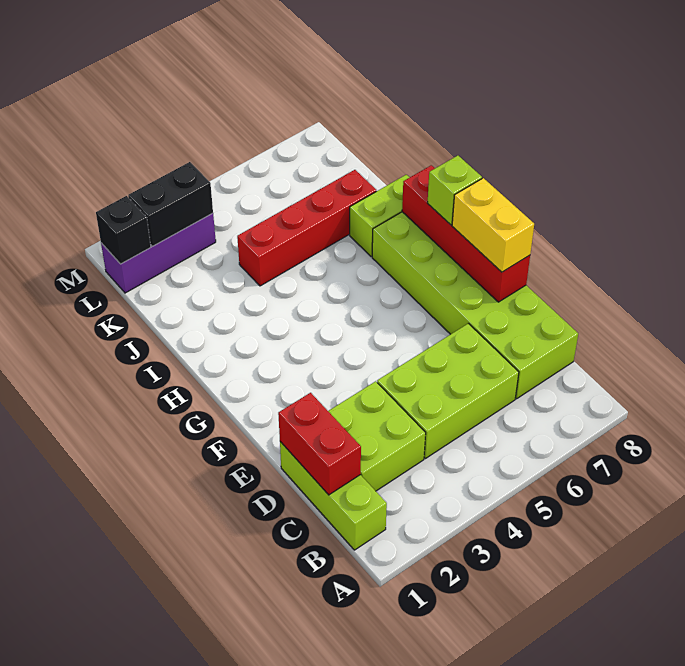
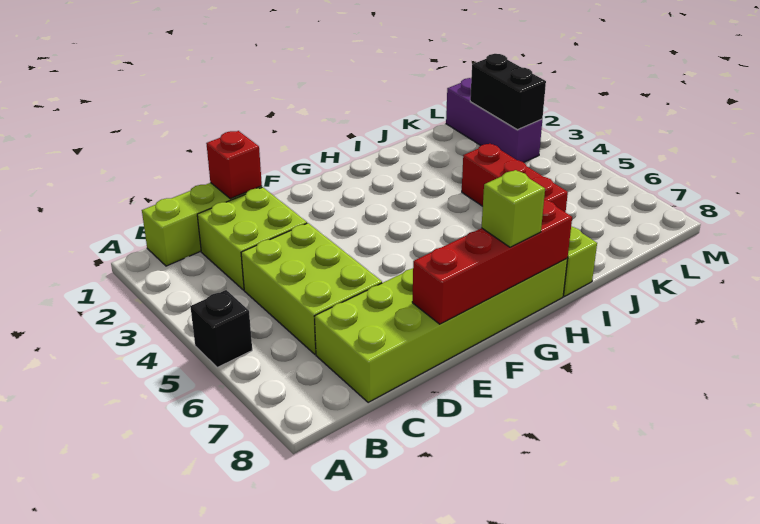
red 1x2 brick [278,393,361,495] -> red 1x1 brick [206,131,262,199]
yellow 1x2 brick [452,178,534,272] -> none
red 1x4 brick [237,170,376,286] -> red 1x3 brick [462,144,568,212]
black 1x1 brick [96,196,151,264] -> black 1x1 brick moved to [190,290,252,368]

